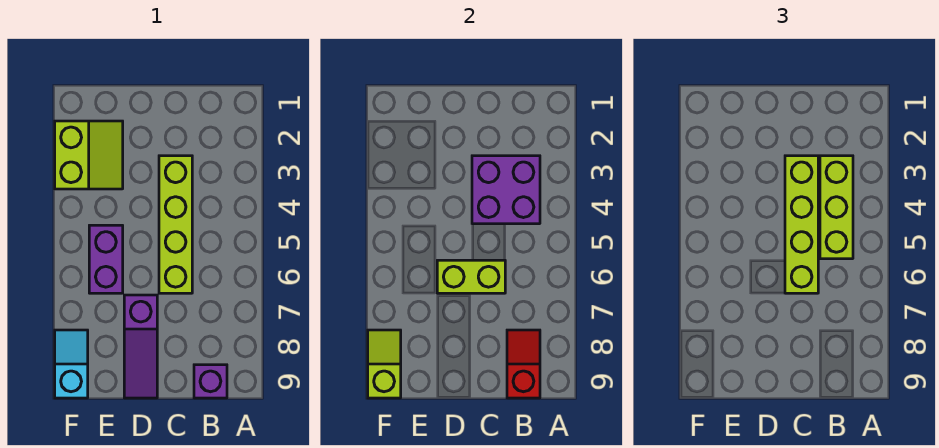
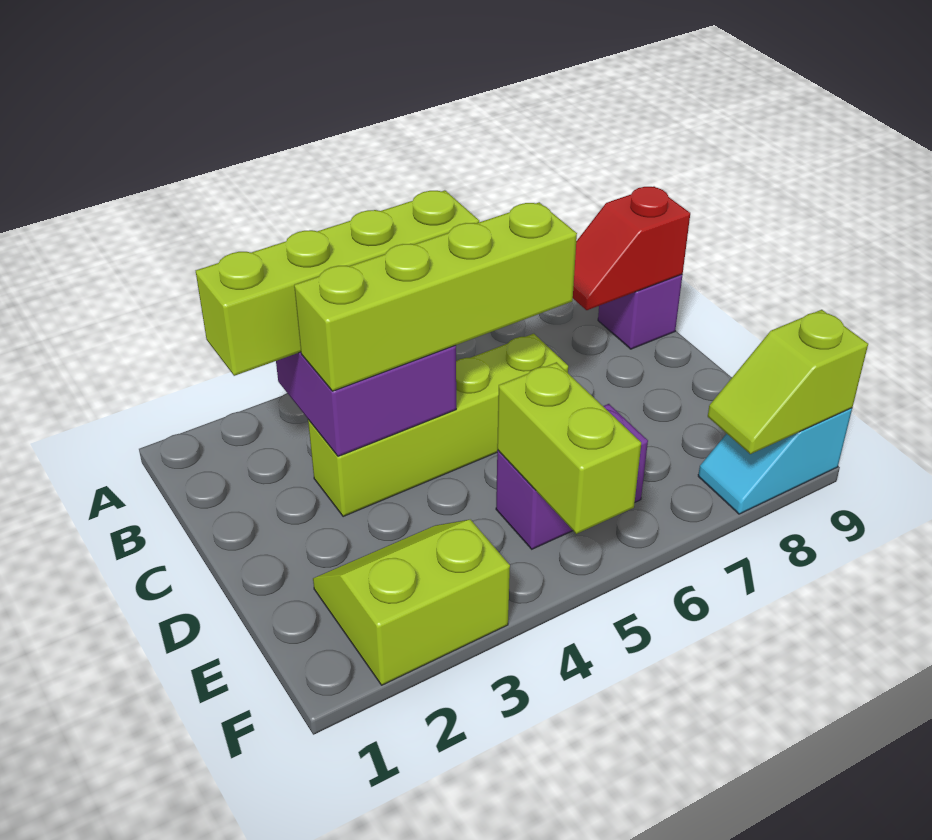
lime 1x3 brick [820,156,853,259] -> lime 1x4 brick [196,190,479,376]
lime 1x2 brick [437,260,505,293] -> lime 1x2 brick moved to [497,362,641,534]
purple 1x3 slope [124,295,157,398] -> none

